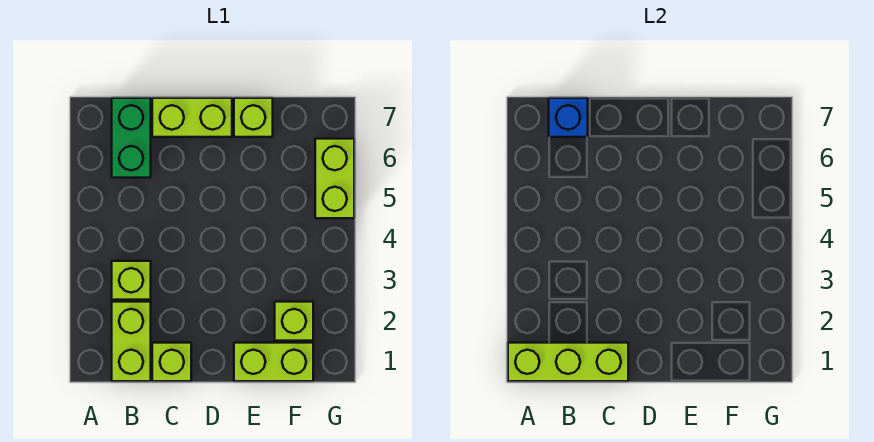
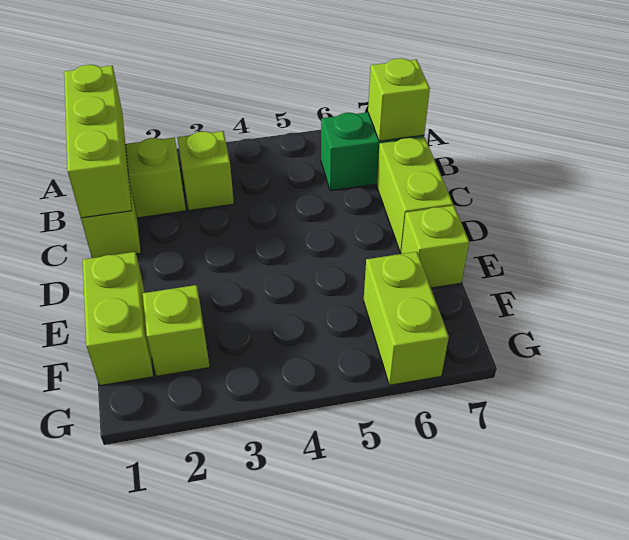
blue 1x1 brick [549,98,588,137] -> lime 1x1 brick [368,58,430,141]
lime 1x2 brick [315,139,354,218] -> lime 1x2 brick turned to [364,252,449,385]

